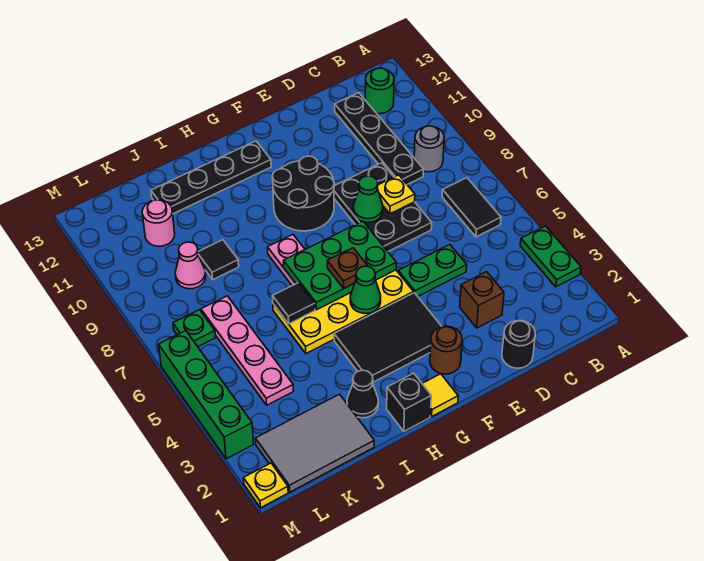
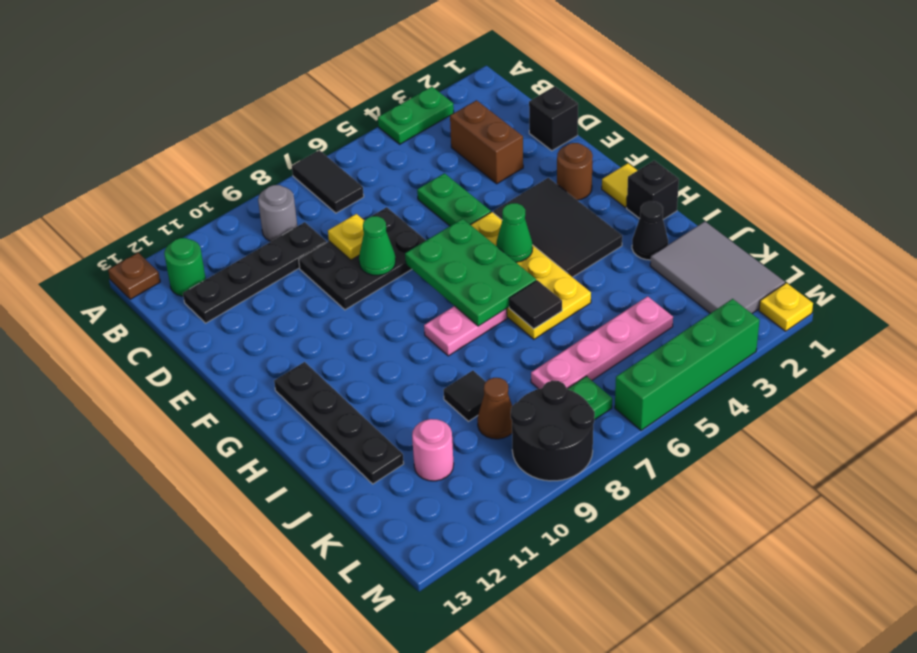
black 1x2 tile [442,178,501,237] -> black 1x2 tile turned to [292,150,364,213]
black 1x1 round brick [502,320,535,368] -> black 1x1 brick [529,87,578,151]
brown 1x1 brick [460,272,504,328] -> brown 1x2 brick [450,100,523,184]
black 2x2 round brick [272,156,335,231] -> black 2x2 round brick moved to [511,381,595,481]
brown 1x1 plate [327,248,368,288] -> brown 1x1 plate moved to [108,253,160,299]
pink 1x1 cone [175,242,206,289] -> brown 1x1 cone [477,378,512,439]

